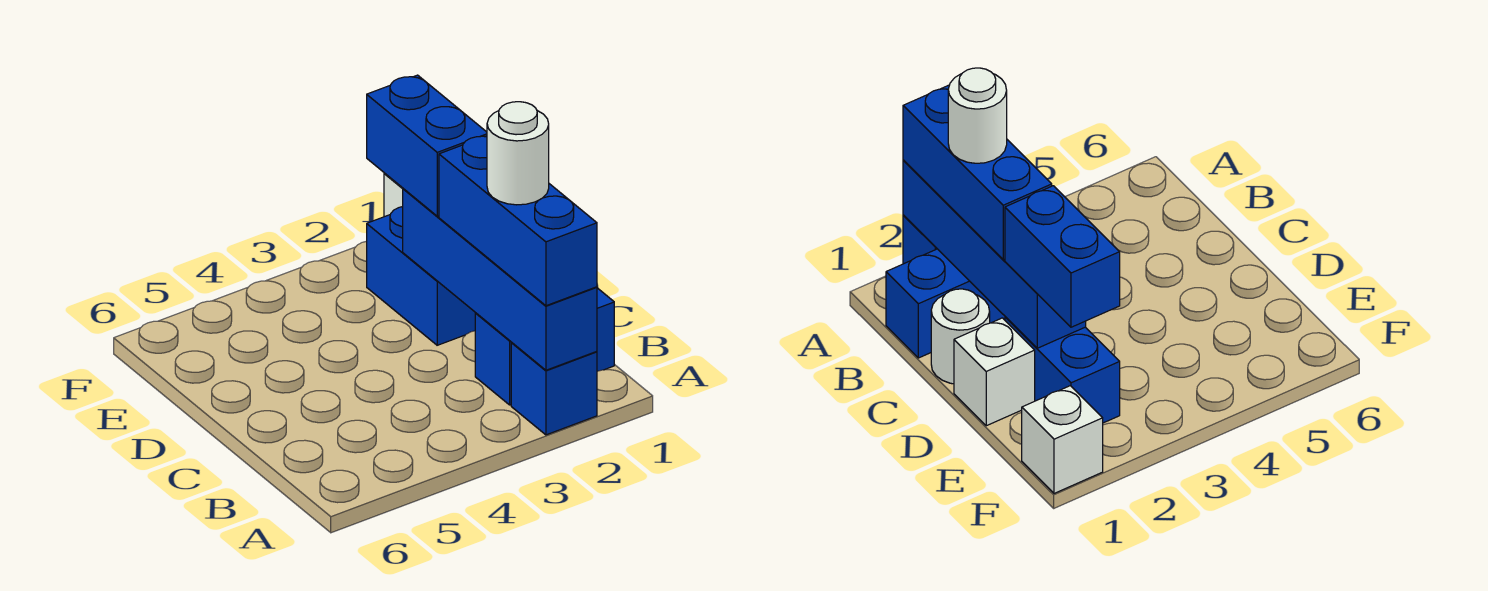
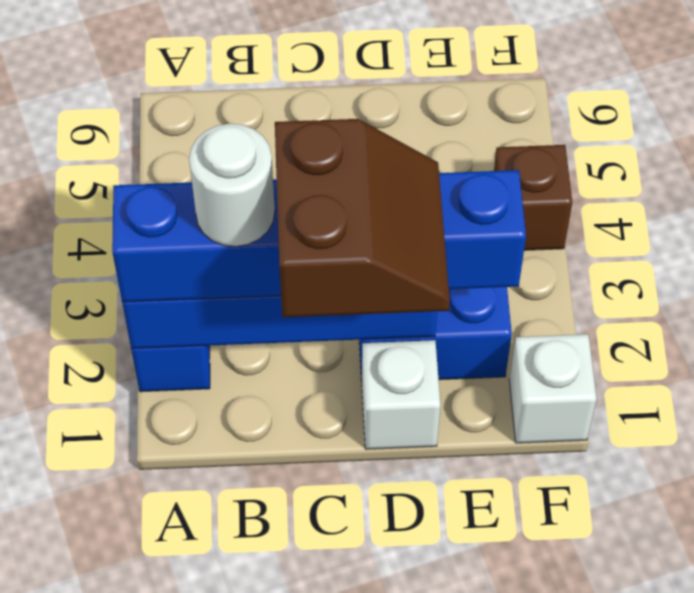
blue 1x2 brick [475,288,614,405] -> none
white 1x1 round brick [931,289,990,384] -> none
none -> brown 2x2 slope [275,119,450,317]
none -> brown 1x1 brick [494,145,572,250]

